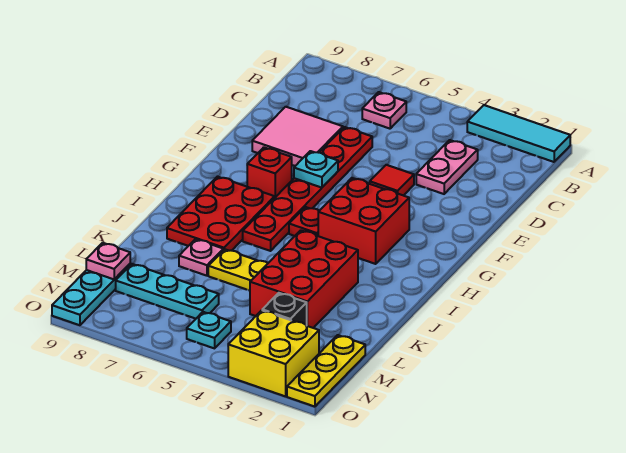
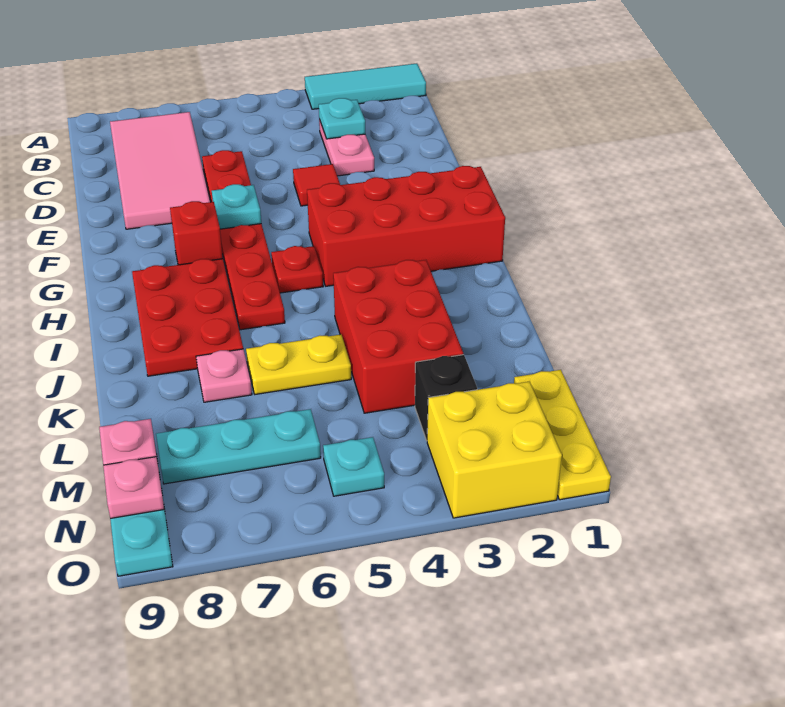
pink 1x1 plate [362,92,406,129] -> pink 1x1 plate moved to [103,457,164,519]
none -> cyan 1x1 plate [319,98,365,139]
pink 2x2 tile [252,107,343,166] -> pink 2x4 tile [110,112,210,229]
red 2x2 brick [318,178,409,264] -> red 2x4 brick [307,166,505,286]

